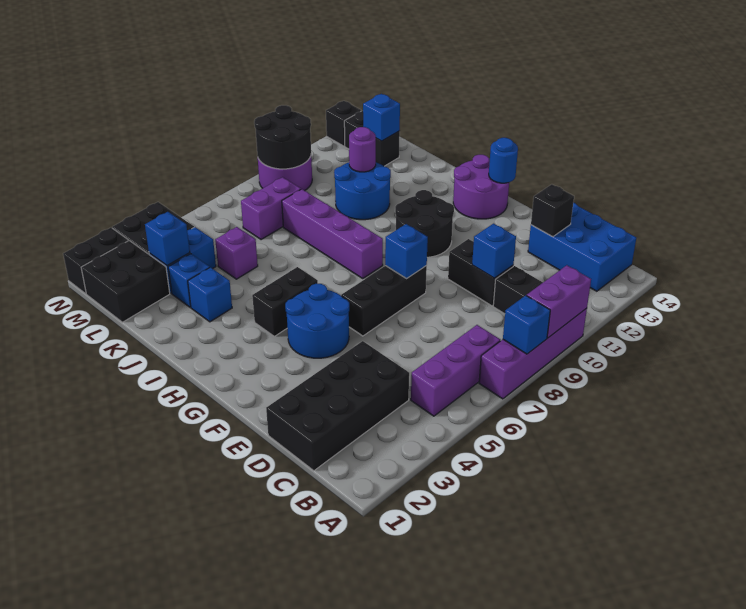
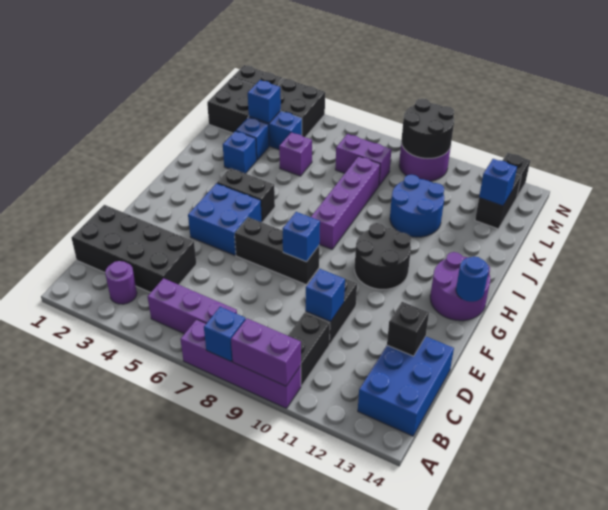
blue 2x2 round brick [285,284,349,358] -> blue 2x2 brick [188,183,262,255]
purple 1x1 round brick [349,127,376,172] -> purple 1x1 round brick moved to [105,261,137,304]

